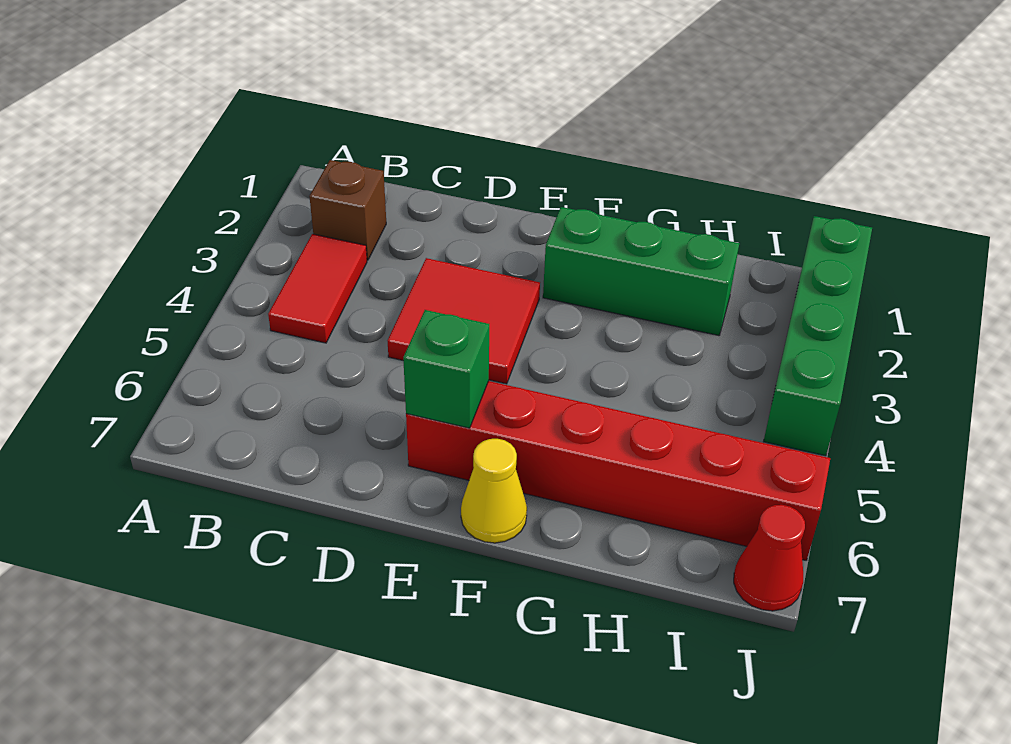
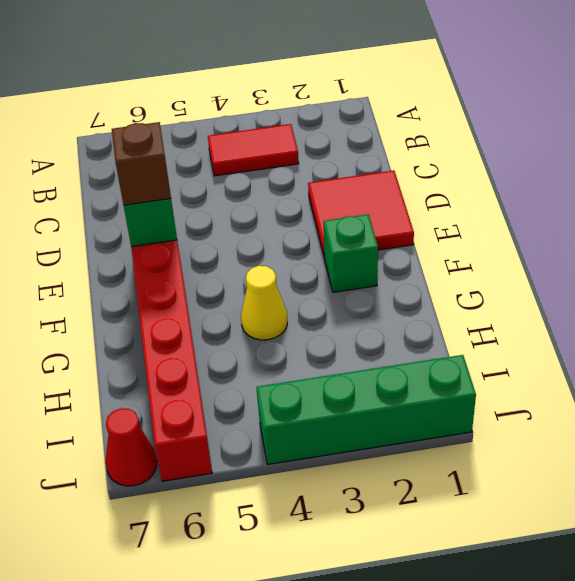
brown 1x1 brick [309,160,386,260] -> brown 1x1 brick moved to [112,122,171,205]
red 2x2 tile [388,258,540,384] -> red 2x2 tile moved to [308,171,414,258]
green 1x3 brick [543,207,739,336] -> green 1x1 brick [324,214,378,292]
yellow 1x1 cone [461,439,527,543] -> yellow 1x1 cone moved to [241,266,287,340]

